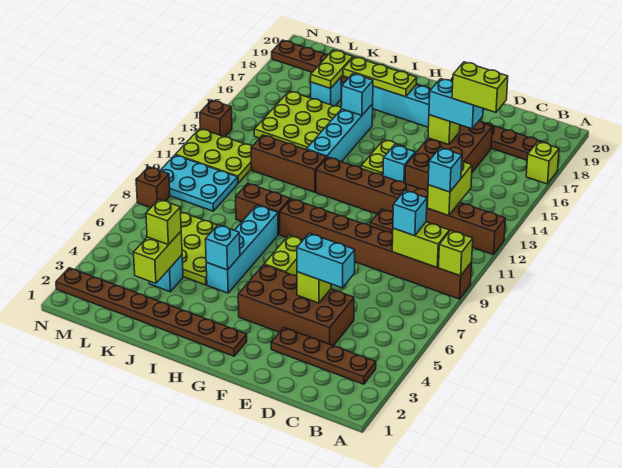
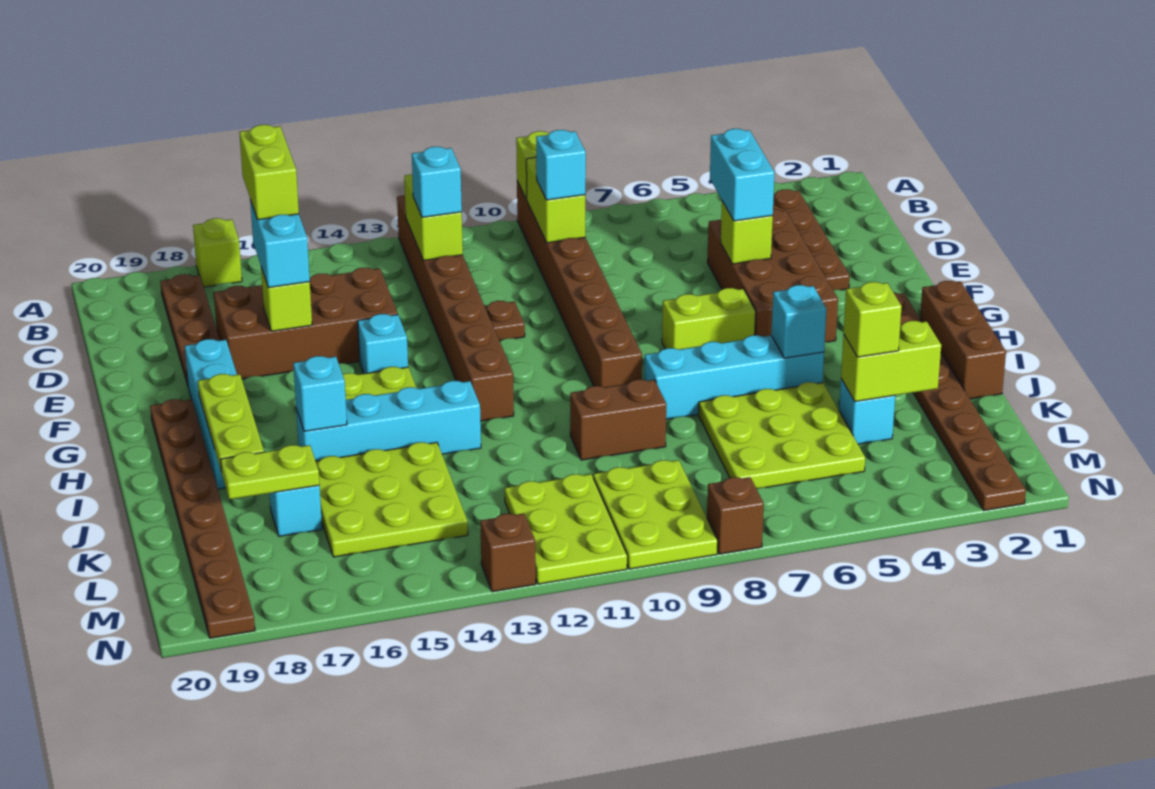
lime 1x2 brick [427,161,472,216] -> lime 1x2 brick turned to [404,174,463,260]
brown 1x2 brick [236,183,290,235] -> brown 1x2 brick turned to [570,379,666,460]
brown 1x3 brick [251,135,326,192] -> brown 1x3 brick moved to [920,281,1006,399]
cyan 2x3 plate [160,155,238,211] -> lime 2x3 plate [593,460,718,569]

